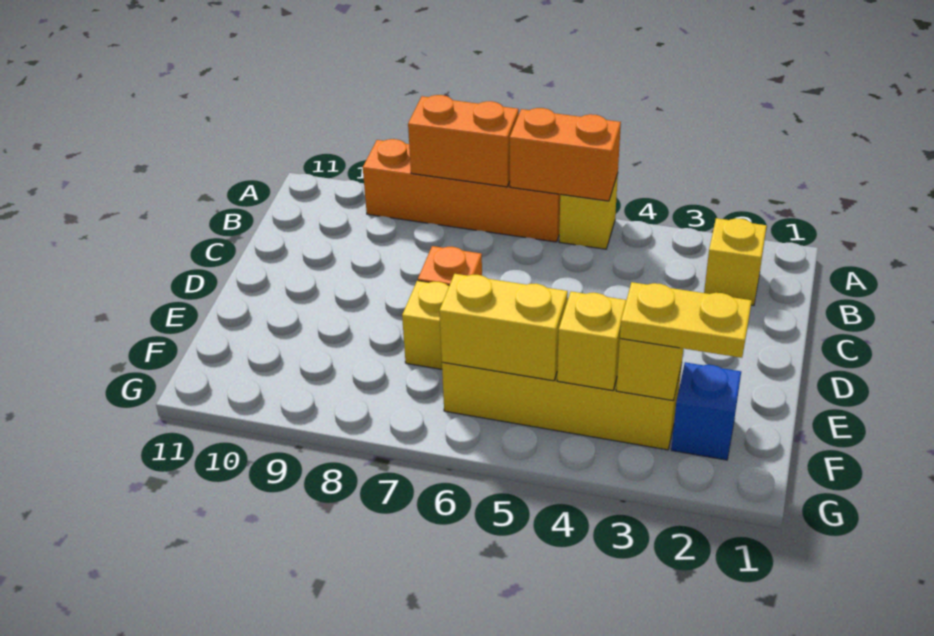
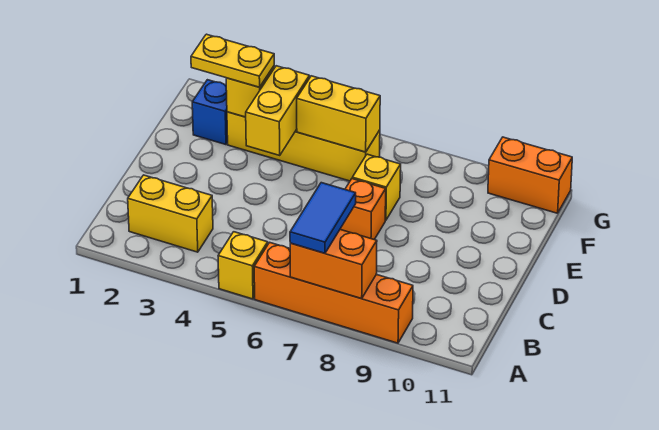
orange 1x2 brick [510,108,621,201] -> orange 1x2 brick moved to [488,137,572,213]
none -> blue 1x2 tile [290,183,356,253]
yellow 1x1 brick [704,218,767,306] -> yellow 1x2 brick [128,175,213,252]
yellow 1x1 brick [557,291,626,391] -> yellow 1x2 brick [246,66,310,155]

